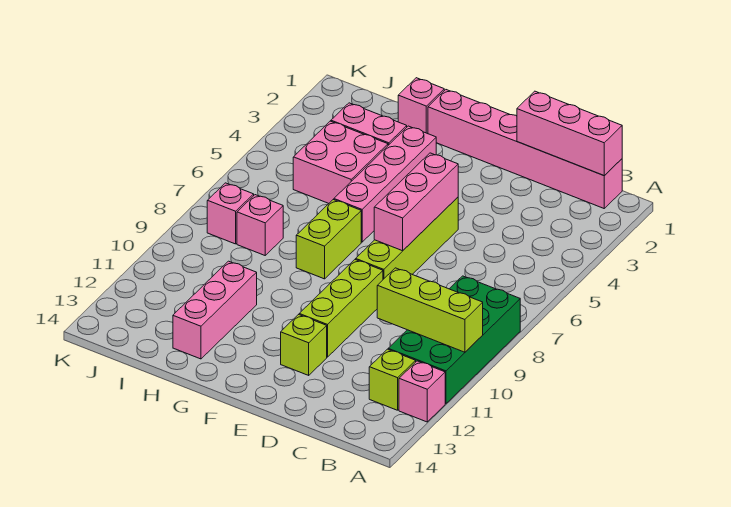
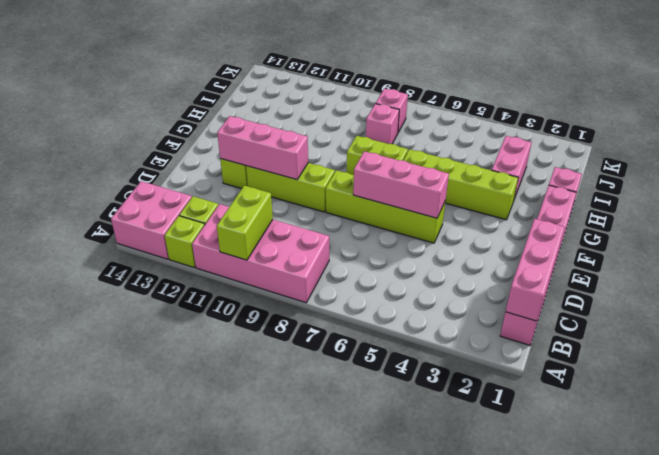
green 2x4 brick [388,276,520,404] -> pink 2x4 brick [192,204,329,303]
lime 1x3 brick [377,268,483,352] -> lime 1x2 brick [217,186,273,260]
pink 1x1 brick [399,361,445,422] -> lime 1x1 brick [165,216,205,268]
pink 1x4 brick [334,126,436,242] -> lime 1x4 brick [403,149,518,220]
pink 2x2 brick [293,121,388,203] -> pink 2x2 brick moved to [111,181,192,259]
pink 1x3 brick [173,261,257,359] -> pink 1x3 brick moved to [217,116,308,180]

